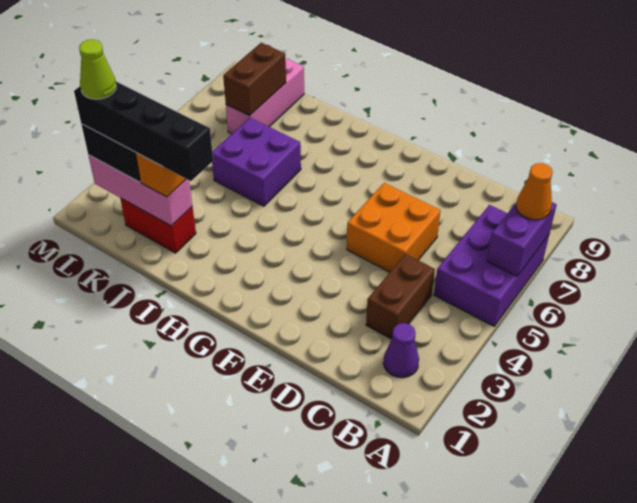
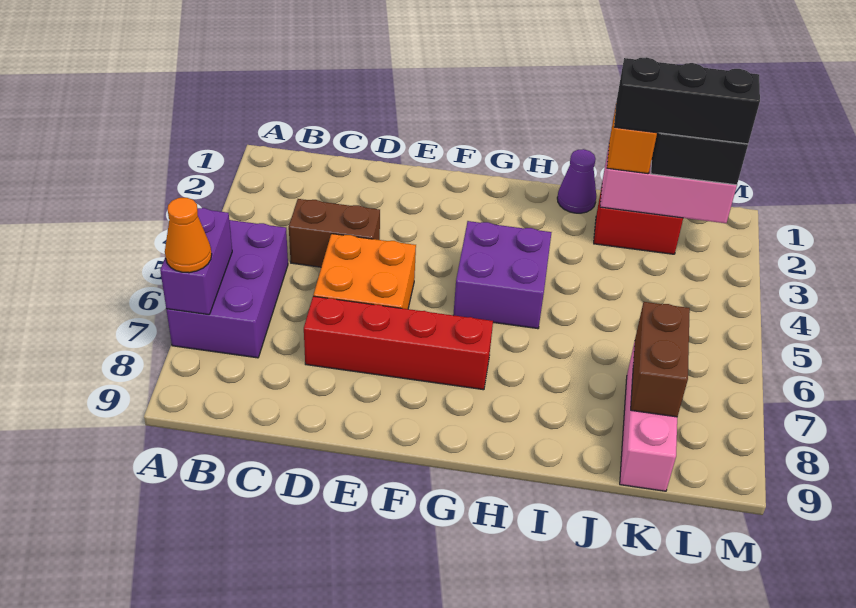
purple 1x1 cone [383,323,419,378] -> purple 1x1 cone moved to [557,149,596,213]
brown 1x2 brick [366,254,435,339] -> brown 1x2 brick turned to [289,199,380,267]
none -> red 1x4 brick [304,296,493,390]
black 1x4 brick [74,82,213,181] -> black 1x3 brick [614,57,760,144]
purple 2x2 brick [212,118,301,206] -> purple 2x2 brick moved to [453,221,552,329]
lime 1x1 cone [79,40,116,99] -> none

